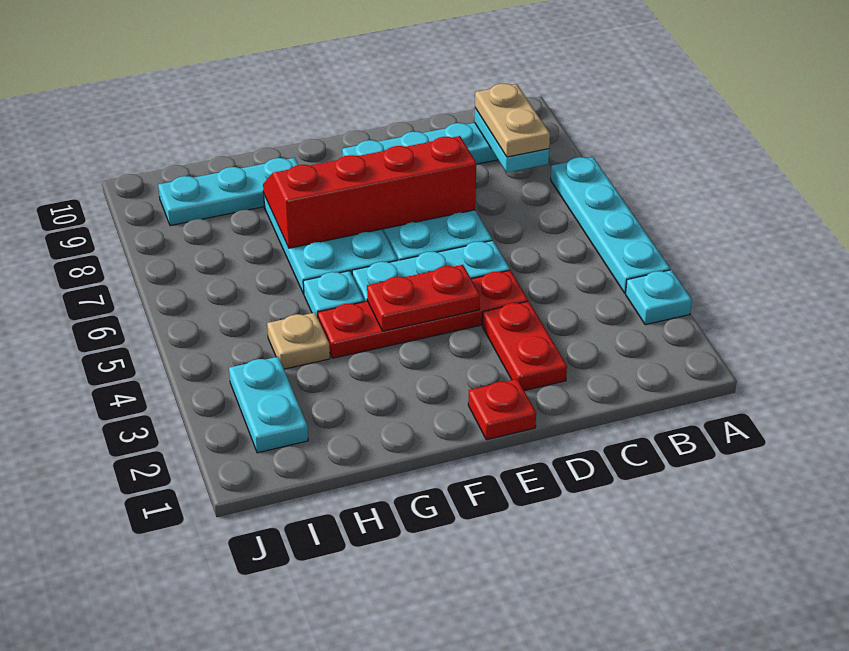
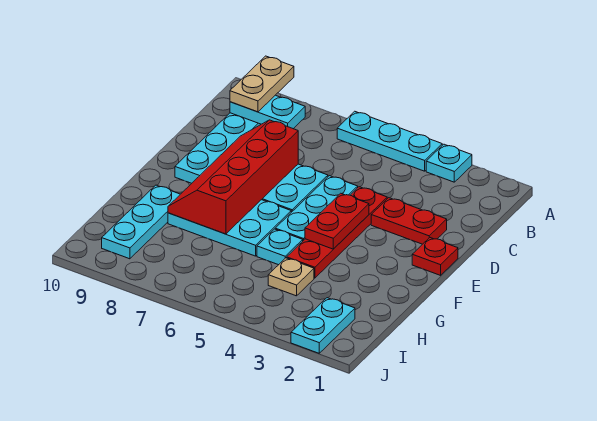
cyan 1x4 plate [551,157,670,293] -> cyan 1x3 plate [337,111,442,171]
tan 1x2 plate [475,84,550,157] -> tan 1x2 plate turned to [230,56,294,112]
cyan 1x2 plate [229,357,308,453] -> cyan 1x2 plate turned to [291,298,355,353]

